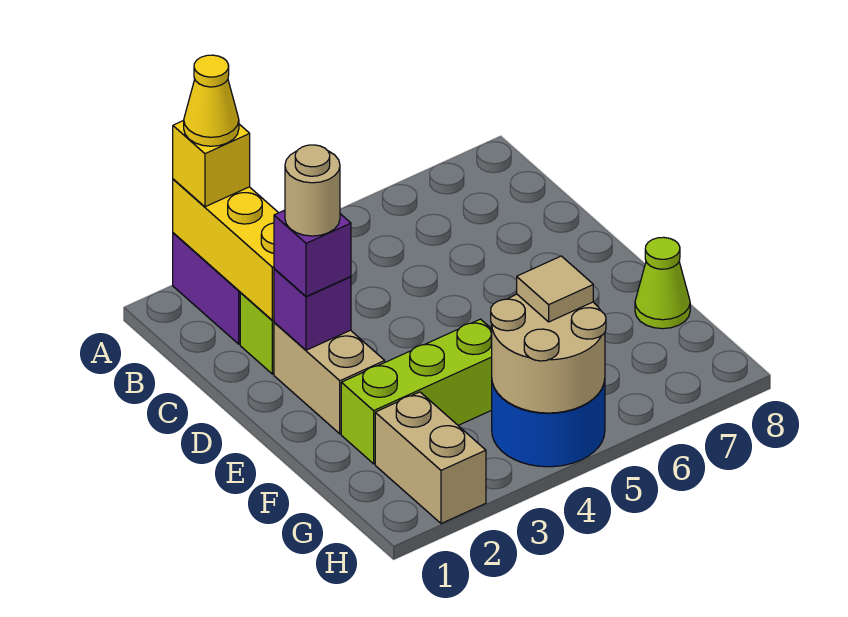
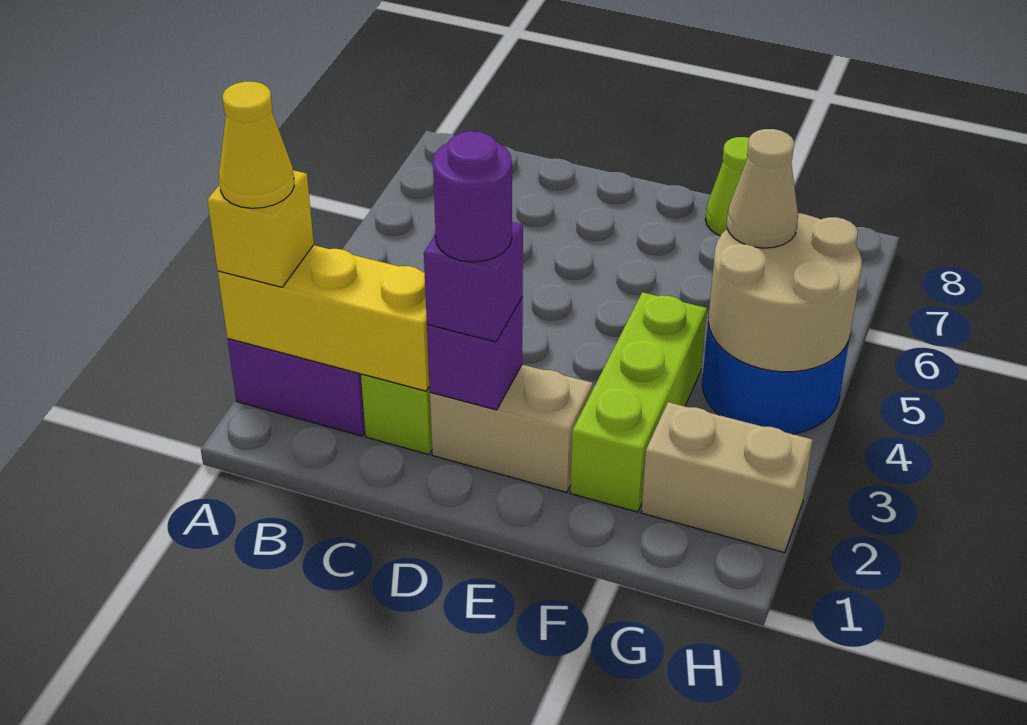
tan 1x1 round brick [285,145,340,236] -> purple 1x1 round brick [433,131,512,262]
tan 1x1 tile [517,256,593,322] -> tan 1x1 cone [726,129,798,248]

